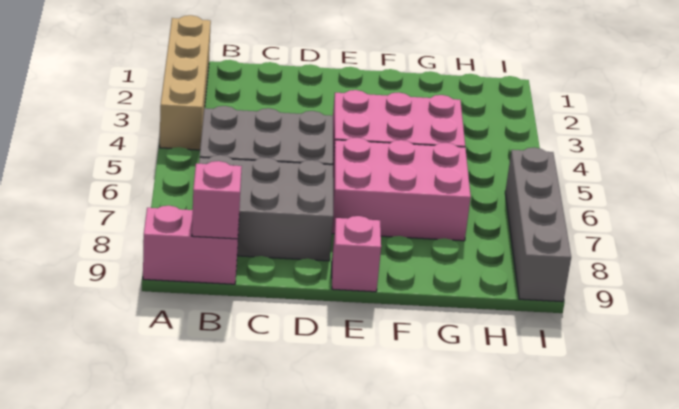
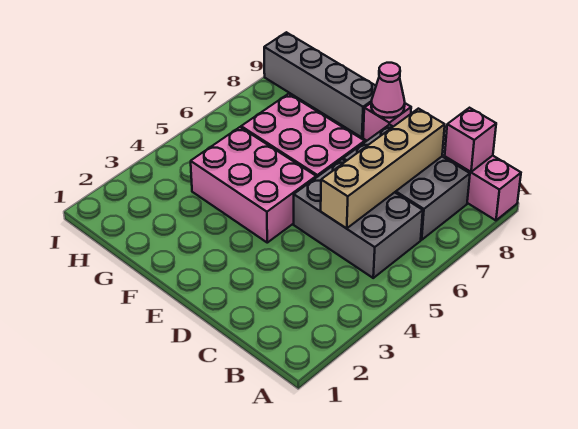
tan 1x4 brick [160,15,211,150] -> tan 1x4 brick moved to [321,109,445,228]
none -> pink 1x1 cone [371,63,405,118]
grey 1x4 brick [505,147,571,302] -> grey 1x4 brick turned to [264,32,376,137]

